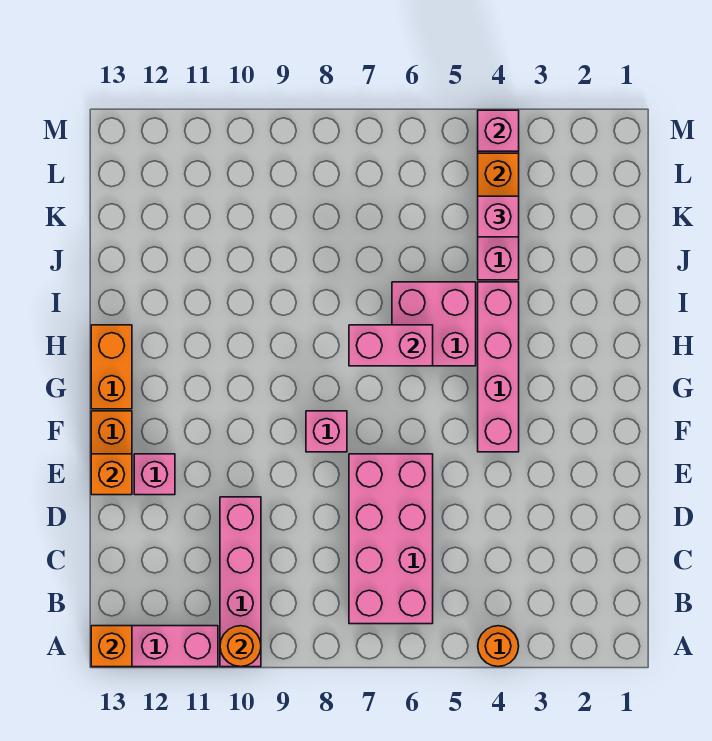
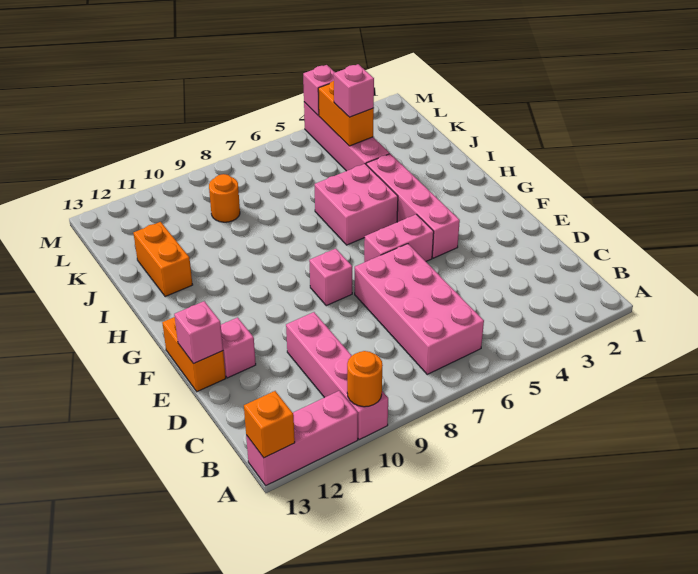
orange 1x1 round brick [478,626,519,667] -> orange 1x1 round brick moved to [209,174,240,222]
orange 1x1 brick [91,454,132,495] -> pink 1x1 brick [174,301,223,364]
orange 1x2 brick [91,325,132,409] -> orange 1x2 brick moved to [133,222,193,297]
pink 1x2 brick [349,325,433,366] -> pink 1x2 brick moved to [364,214,434,262]

